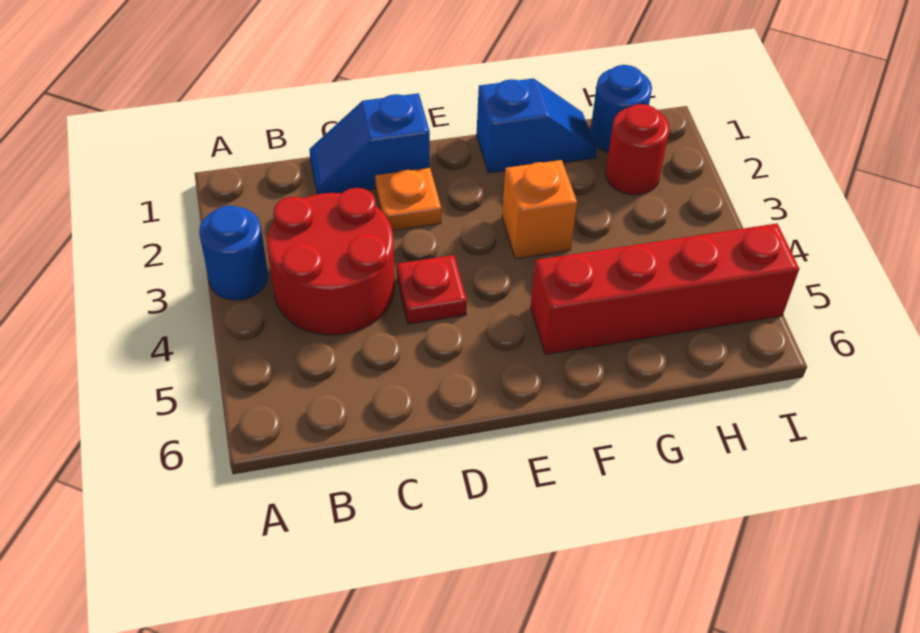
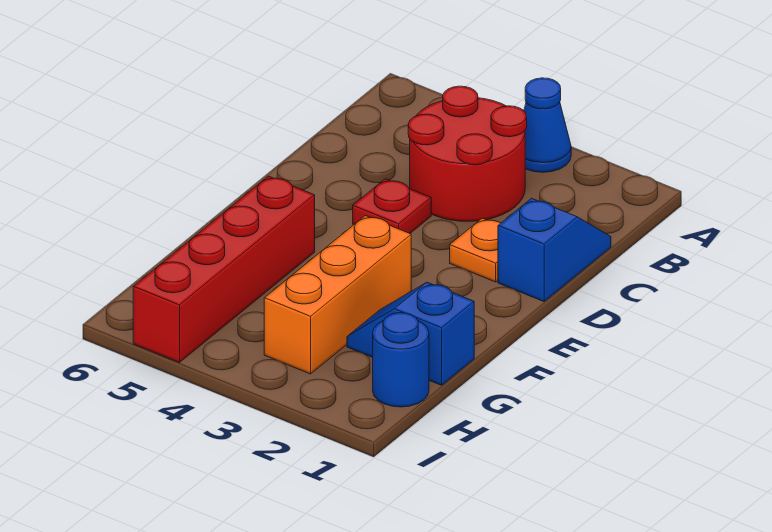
blue 1x1 round brick [199,206,268,300] -> blue 1x1 cone [524,78,571,172]
blue 1x2 slope [477,78,597,173] -> blue 1x2 slope turned to [347,282,474,385]
orange 1x1 brick [502,160,577,259] -> orange 1x3 brick [264,216,411,374]
red 1x1 round brick [605,104,670,195] -> none

